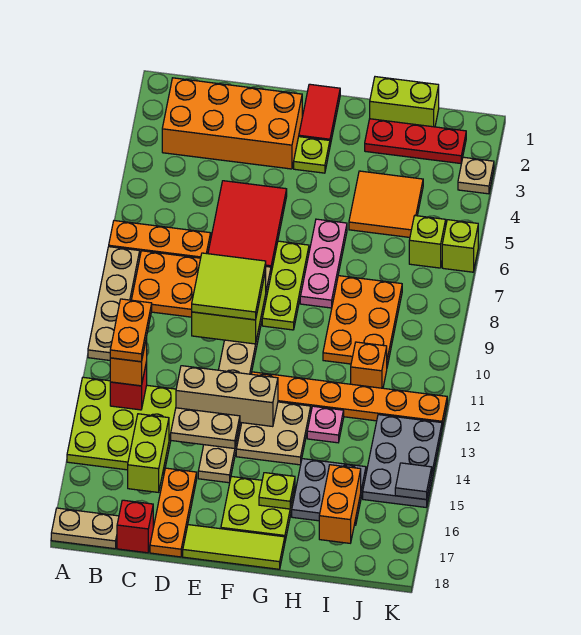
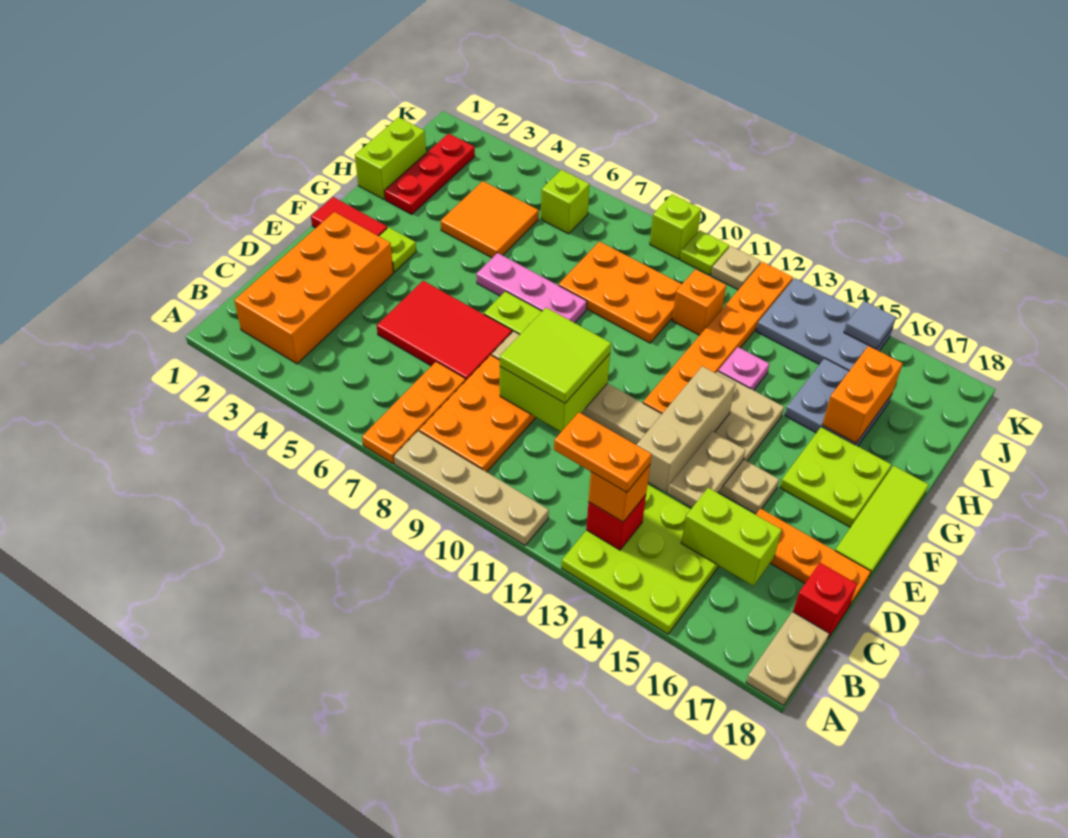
lime 1x1 plate [259,473,295,509] -> lime 1x1 plate moved to [680,231,729,275]
orange 1x2 brick [319,465,361,543] -> orange 1x2 brick turned to [822,346,903,443]
tan 1x1 plate [458,157,494,194] -> tan 1x1 plate moved to [711,246,761,290]
lime 1x1 brick [442,220,478,272] -> lime 1x1 brick moved to [650,194,701,259]

